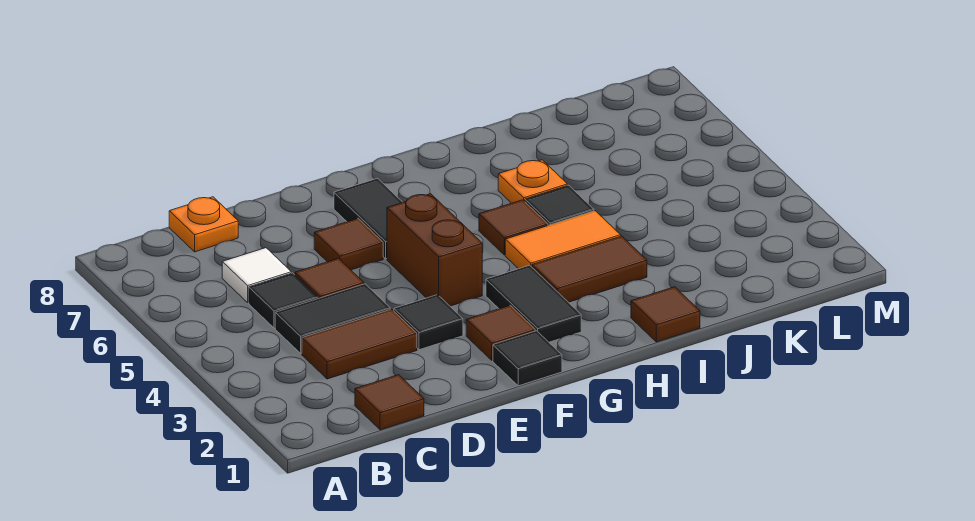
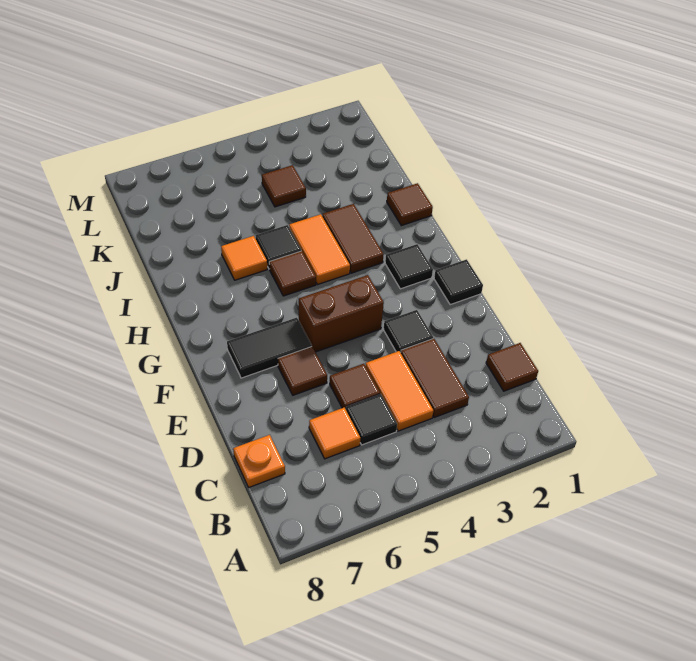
black 1x2 tile [275,284,390,353] -> orange 1x2 tile [366,351,433,431]
white 1x1 tile [222,248,291,303] -> orange 1x1 tile [309,408,360,459]
brown 1x1 tile [466,306,535,360] -> brown 1x1 tile moved to [262,165,306,207]
black 1x2 tile [486,265,581,342] -> black 1x1 tile [385,244,433,289]
orange 1x1 plate [498,160,567,203] -> orange 1x1 tile [221,236,267,280]

